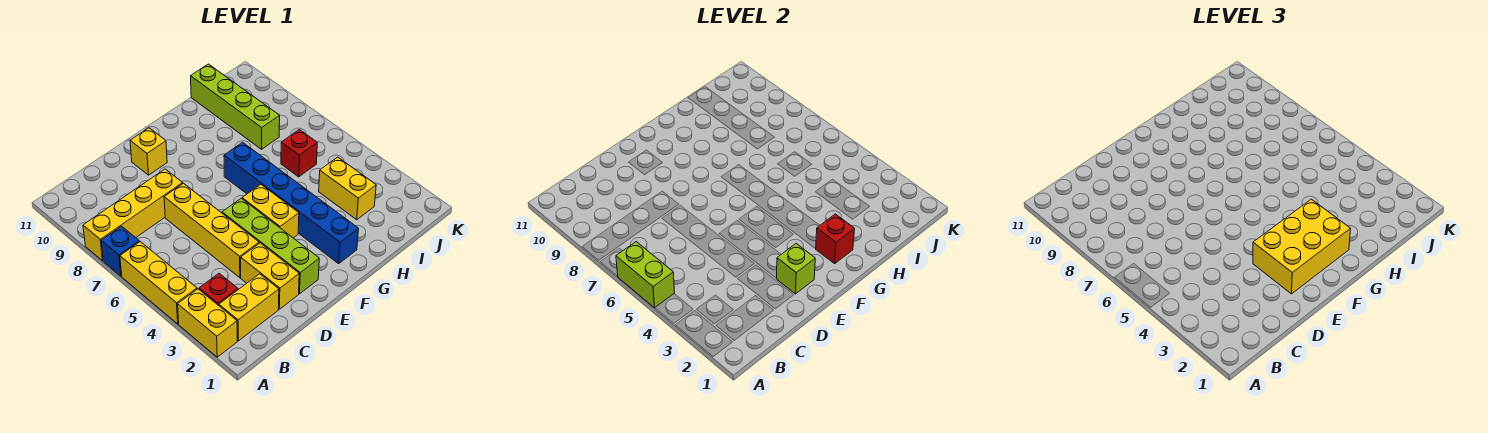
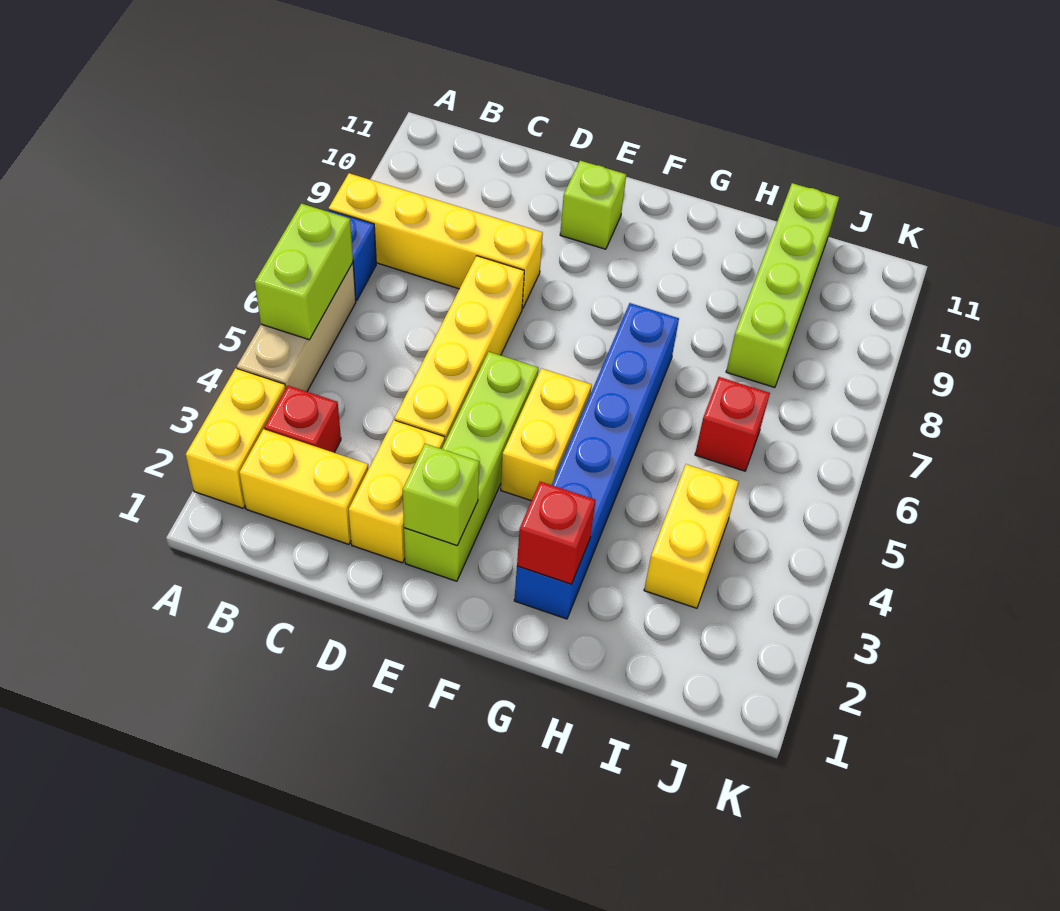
yellow 1x3 brick [120,242,197,324] -> tan 1x3 brick [237,263,356,392]
yellow 2x3 brick [1253,199,1351,294] -> none
yellow 1x1 brick [130,128,167,175] -> lime 1x1 brick [560,161,626,249]

